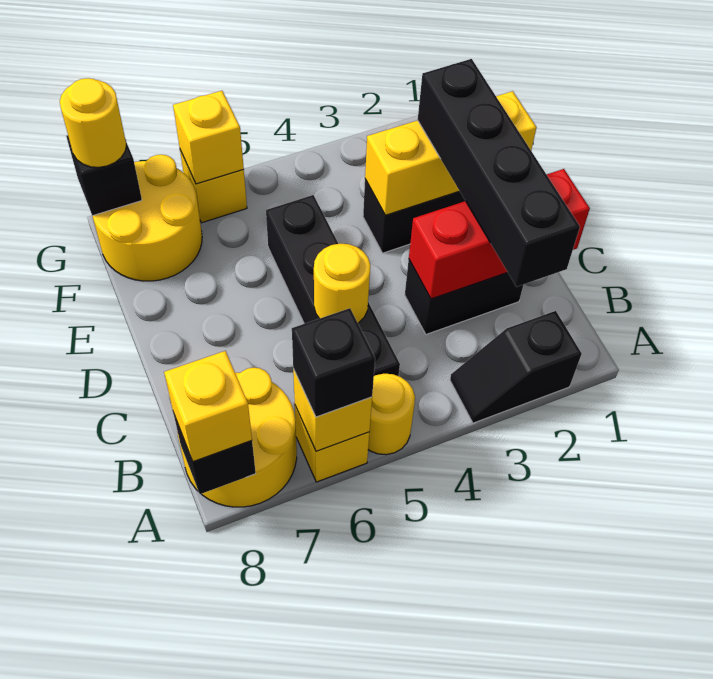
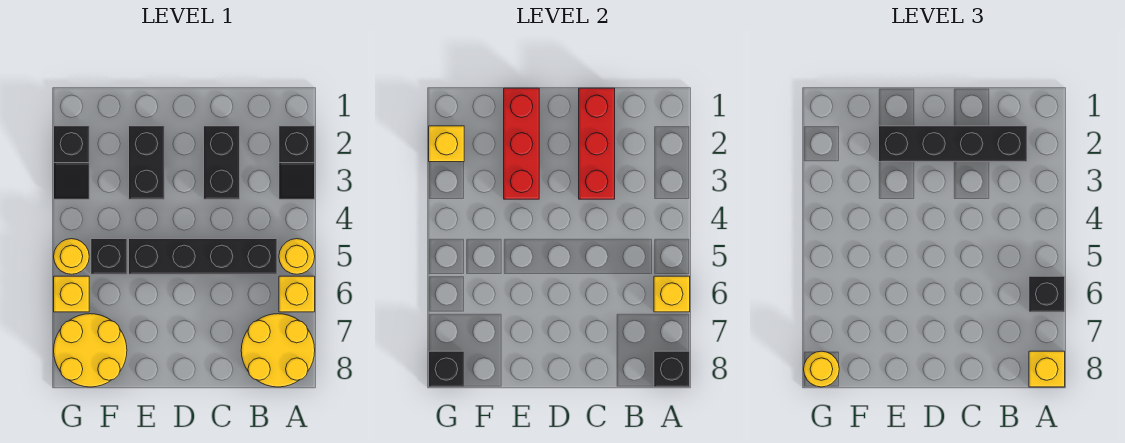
yellow 1x1 round brick [314,244,370,323] -> yellow 1x1 round brick moved to [54,239,89,274]
yellow 1x3 brick [365,91,537,215] -> red 1x3 brick [504,88,539,199]
none -> black 1x1 brick [91,239,127,274]
none -> black 1x2 slope [54,126,89,199]
yellow 1x1 brick [173,91,244,184] -> yellow 1x1 brick moved to [429,126,464,162]

